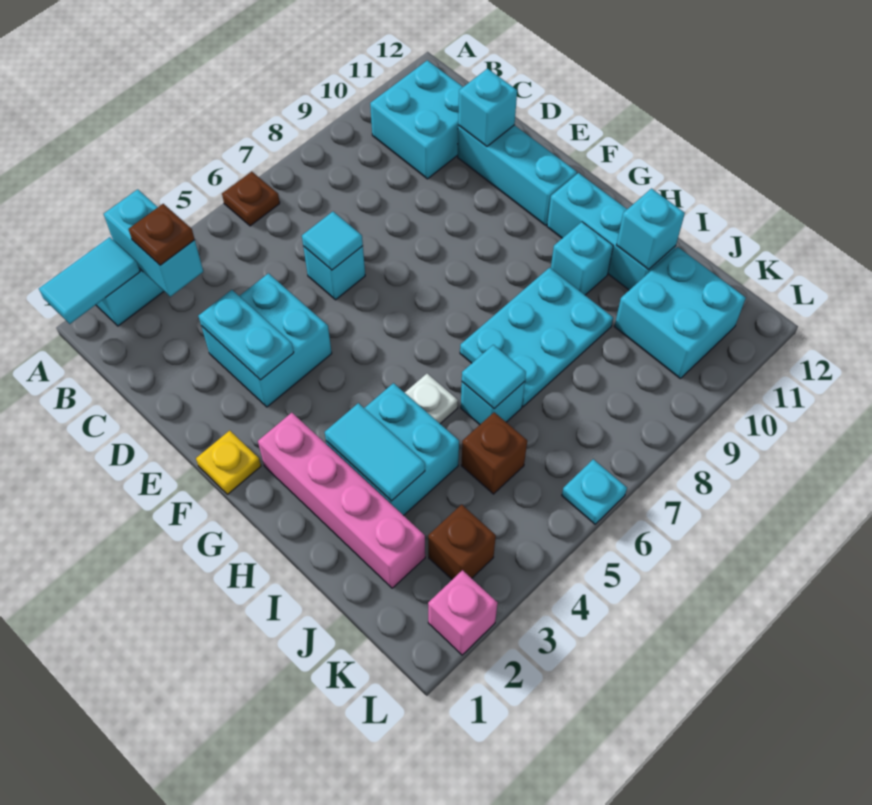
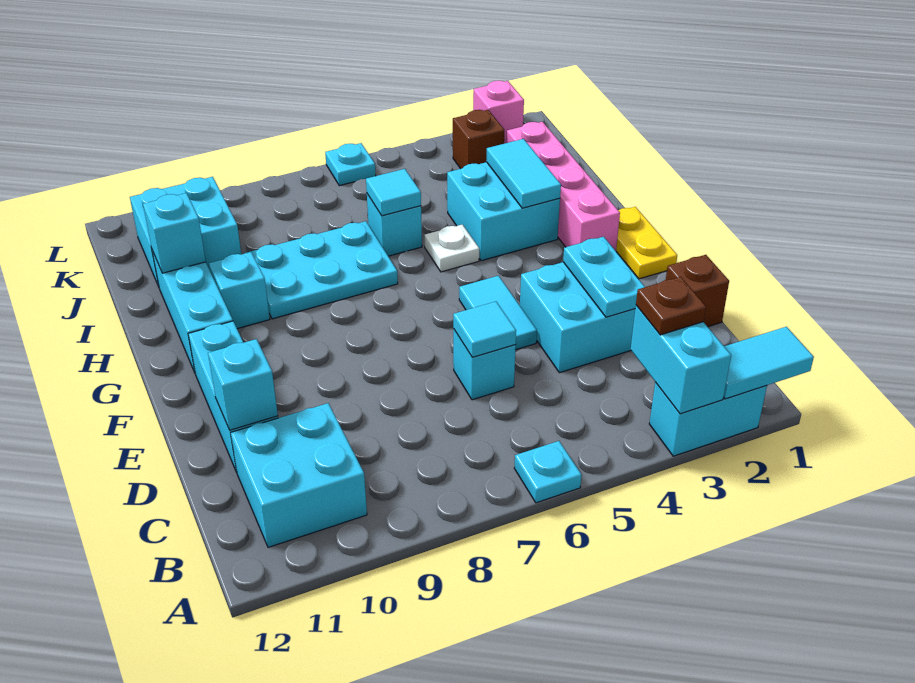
brown 1x1 plate [222,172,280,226] -> cyan 1x1 plate [514,441,582,503]
none -> cyan 1x2 tile [459,276,537,350]
yellow 1x1 plate [196,430,261,494] -> yellow 1x2 plate [616,207,677,279]
brown 1x1 brick [461,412,527,494] -> brown 1x1 brick moved to [666,255,729,327]

